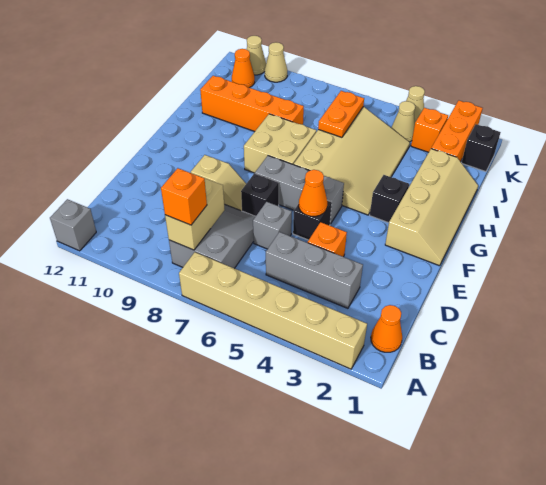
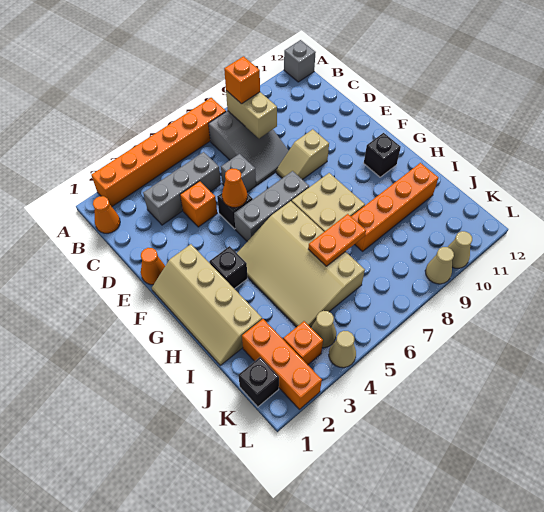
tan 1x6 brick [179,252,367,369] -> orange 1x6 brick [91,98,226,207]
black 1x1 brick [241,173,279,216] -> black 1x1 brick moved to [364,133,401,177]
orange 1x2 plate [318,91,364,137] -> orange 1x2 plate turned to [308,214,366,266]
orange 1x1 cone [232,49,255,88] -> orange 1x1 cone moved to [141,248,165,285]
tan 1x1 cone [247,36,266,75] -> tan 1x1 cone moved to [425,247,454,284]

